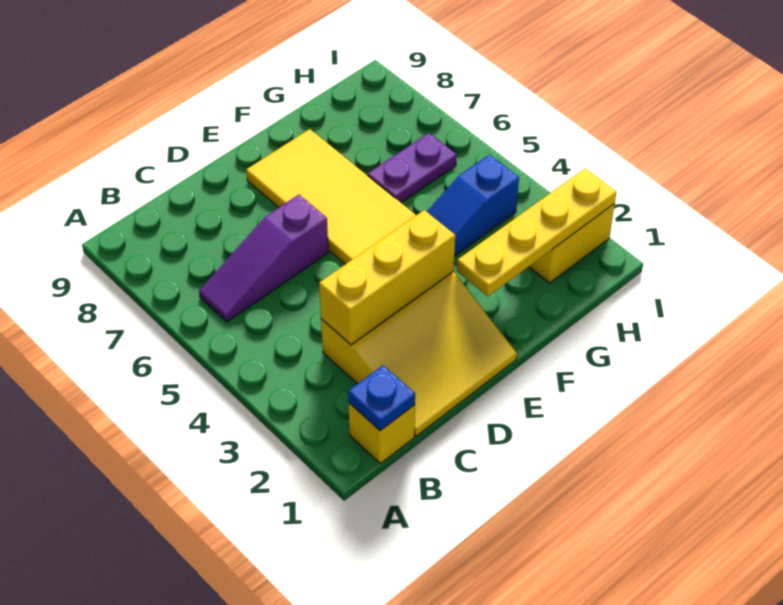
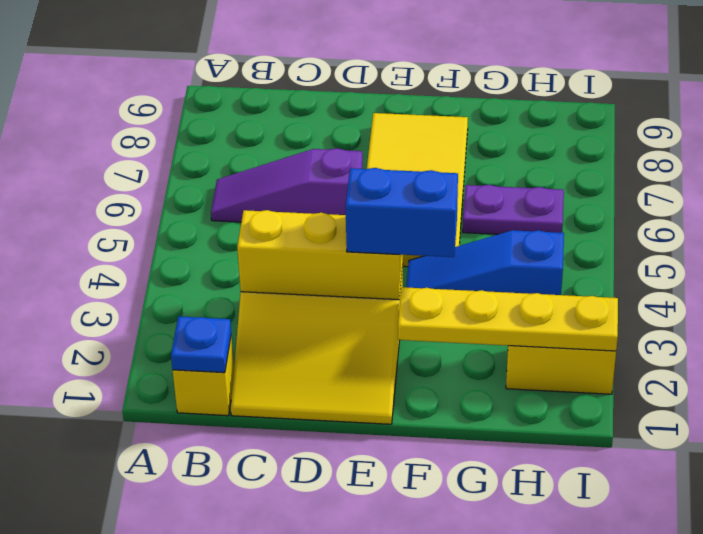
none -> blue 1x2 brick [345,168,458,257]

